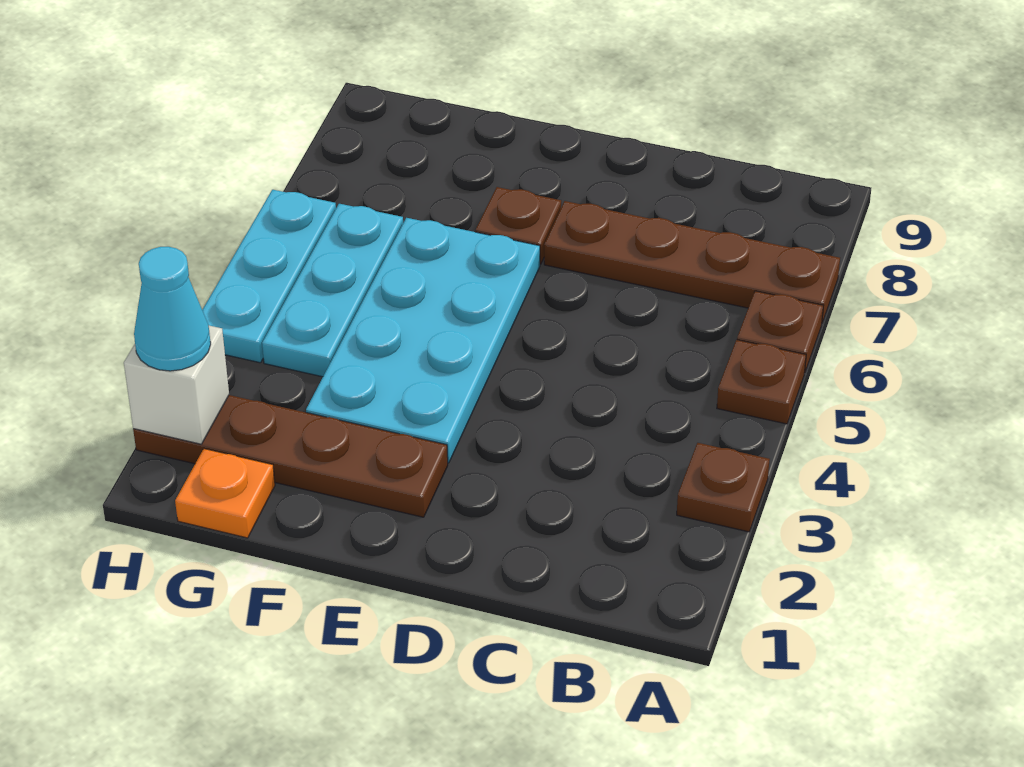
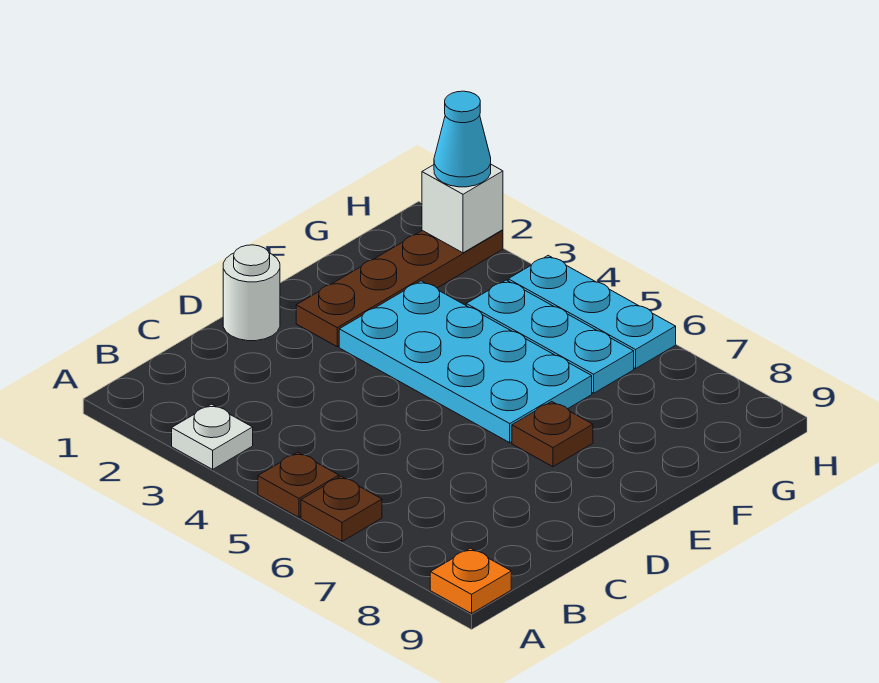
brown 1x1 plate [677,443,770,532] -> white 1x1 plate [172,404,253,469]
brown 1x4 plate [544,201,840,323] -> none
none -> white 1x1 round brick [223,245,280,341]
orange 1x1 plate [175,449,275,538] -> orange 1x1 plate moved to [430,548,511,613]

